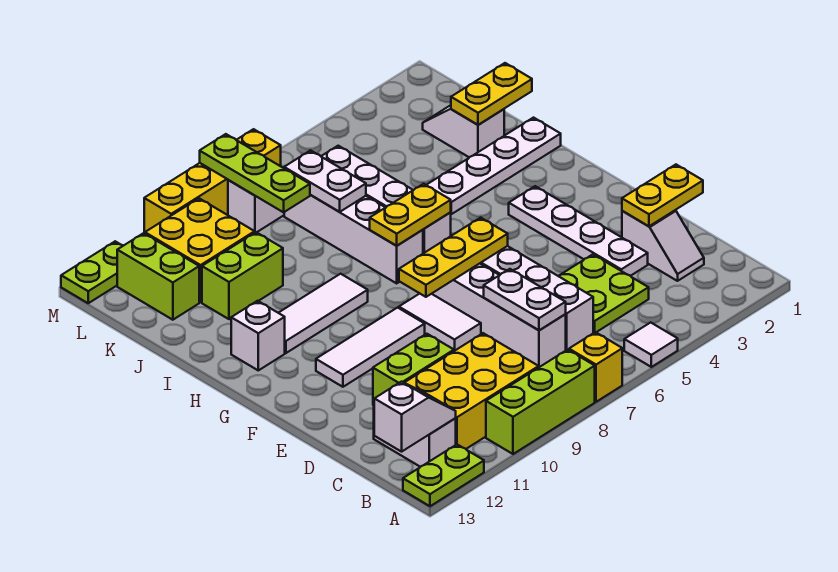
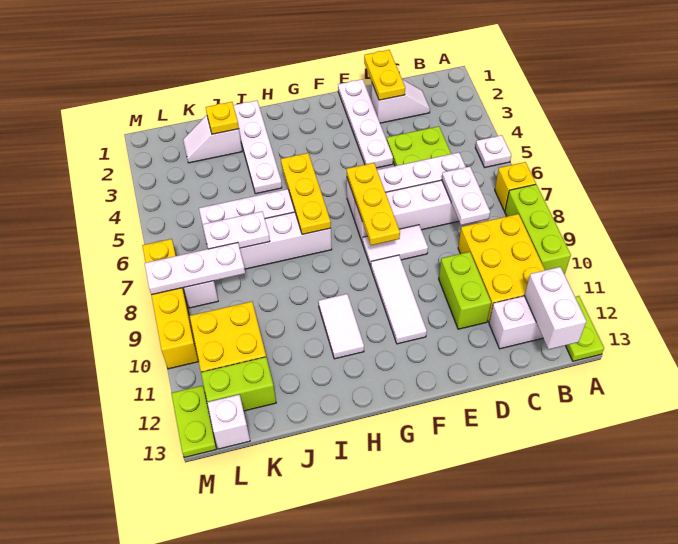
white 1x1 tile [624,322,678,367] -> white 1x1 plate [475,135,511,168]
white 1x2 slope [374,382,456,452] -> white 1x2 brick [524,267,586,350]
white 1x2 plate [484,269,566,330] -> white 1x2 plate turned to [442,167,490,225]
white 1x4 plate [509,186,648,276] -> white 1x4 plate turned to [338,79,393,168]
yellow 1x2 plate [370,184,451,246] -> yellow 1x3 plate [281,153,331,234]
white 1x3 tile [279,274,368,353] -> white 1x2 tile [318,294,364,359]
white 1x1 brick [231,301,285,370] -> white 1x1 brick moved to [207,395,250,449]
yellow 1x2 plate [451,63,532,125] -> yellow 1x1 plate [206,102,239,134]
lime 1x2 brick [202,232,283,319] -> none
lime 1x3 plate [200,134,310,212] -> white 1x3 plate [145,243,245,295]

